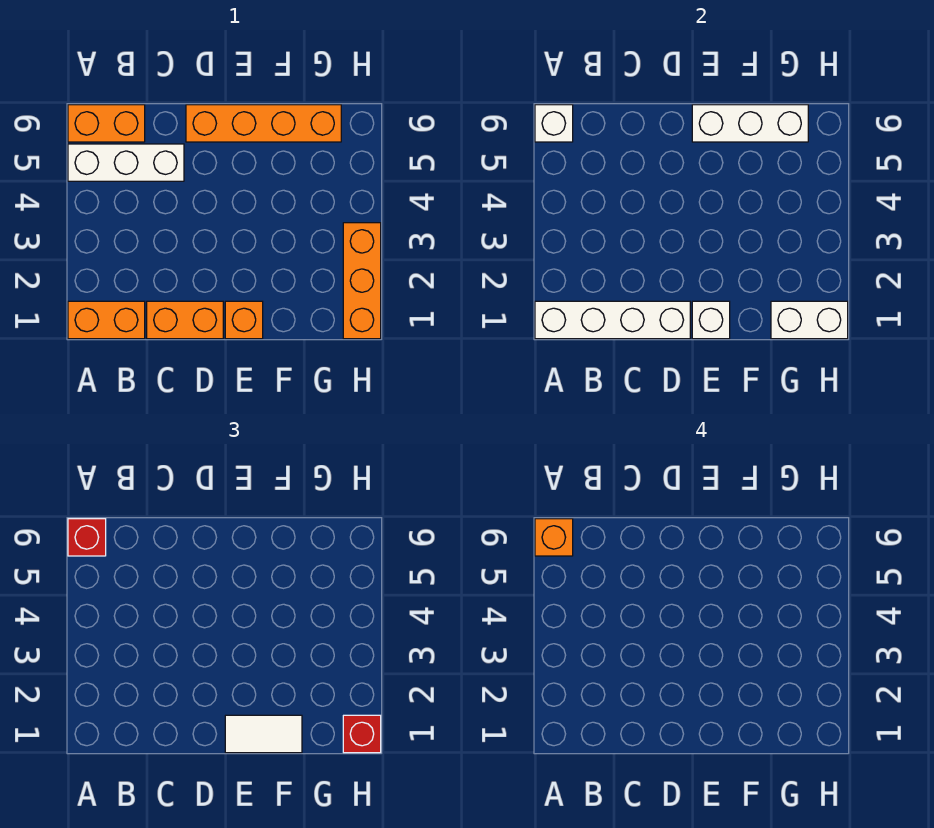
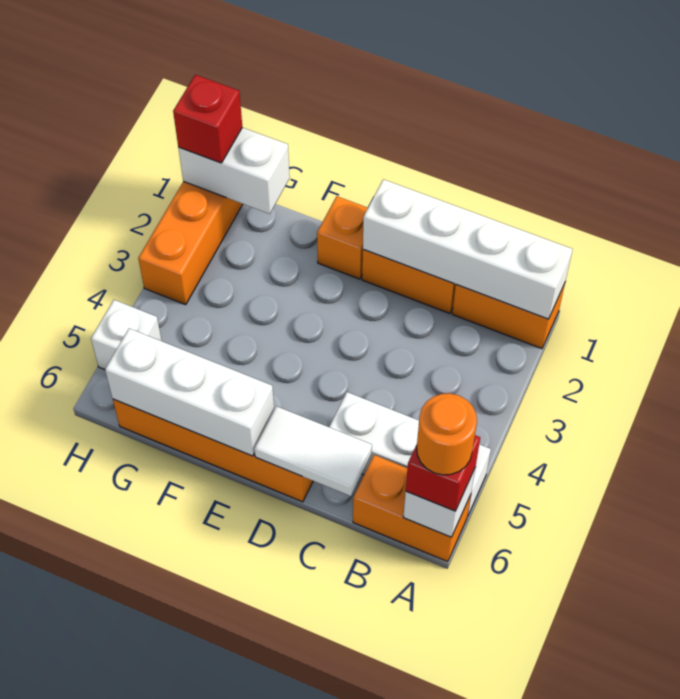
orange 1x1 brick [535,519,573,556] -> orange 1x1 round brick [417,393,477,475]
white 1x1 brick [692,301,730,339] -> white 1x1 brick moved to [91,300,162,370]
white 1x2 tile [225,715,302,753] -> white 1x2 tile moved to [254,406,372,496]

